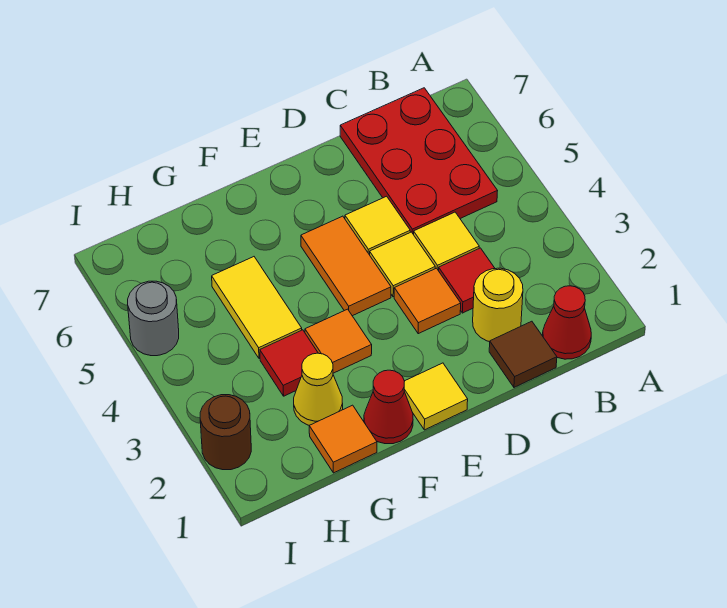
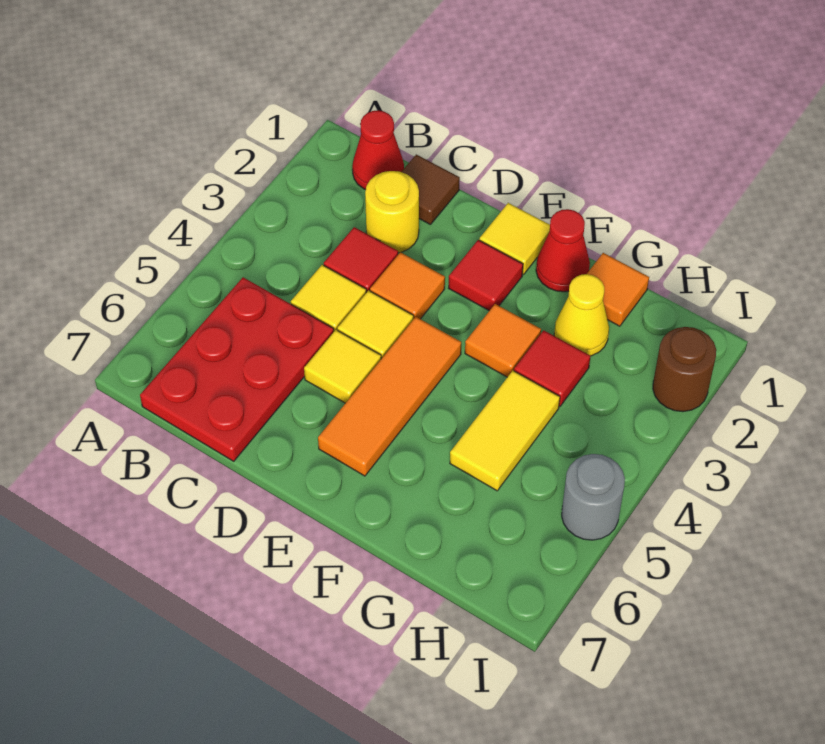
none -> red 1x1 tile [449,240,523,311]
orange 1x2 tile [301,216,391,316] -> orange 1x3 tile [318,317,461,476]

